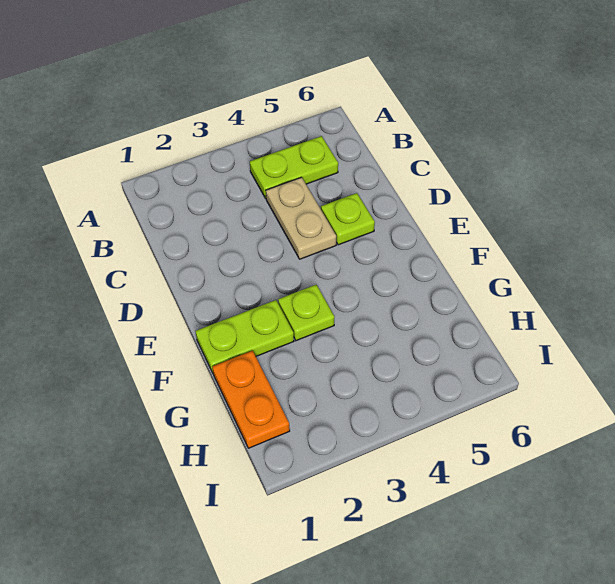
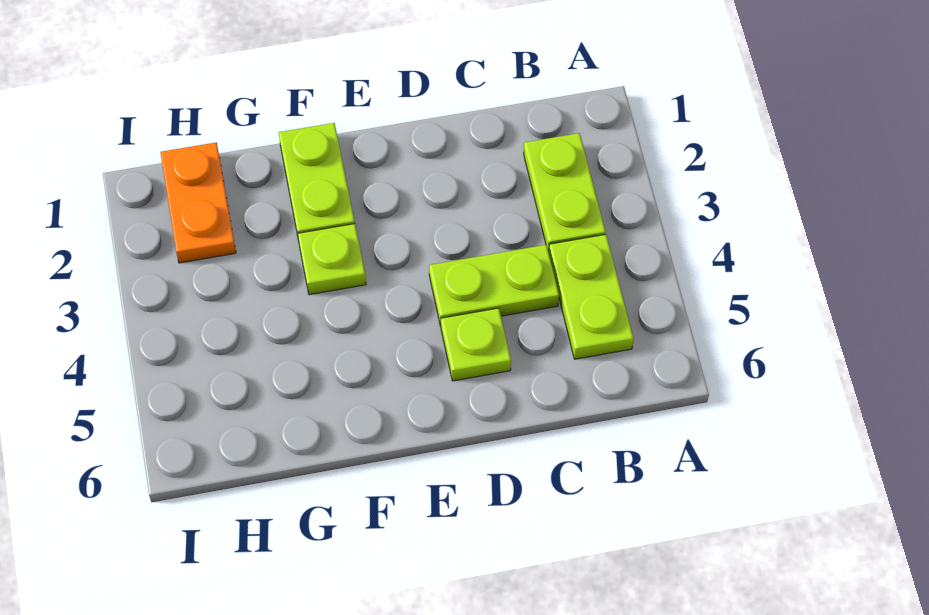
none -> lime 1x2 plate [524,133,606,252]
tan 1x2 plate [266,177,336,259] -> lime 1x2 plate [429,245,559,326]
orange 1x2 plate [212,351,290,448] -> orange 1x2 plate turned to [160,142,236,263]

